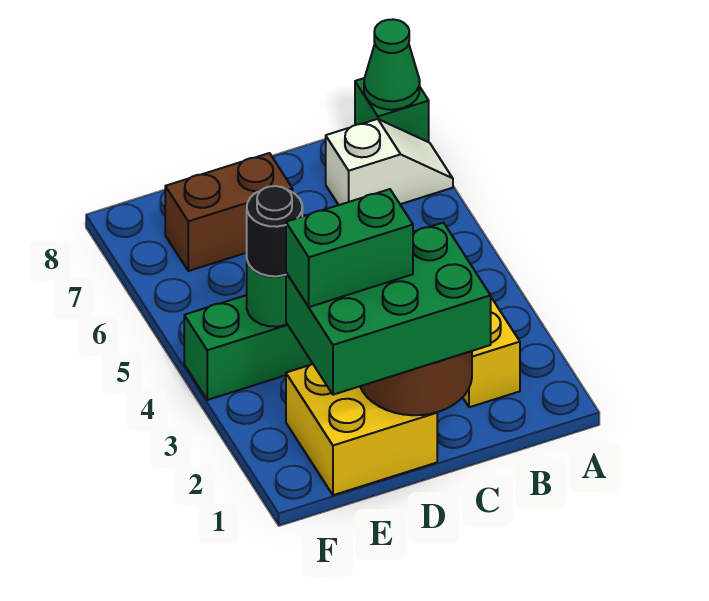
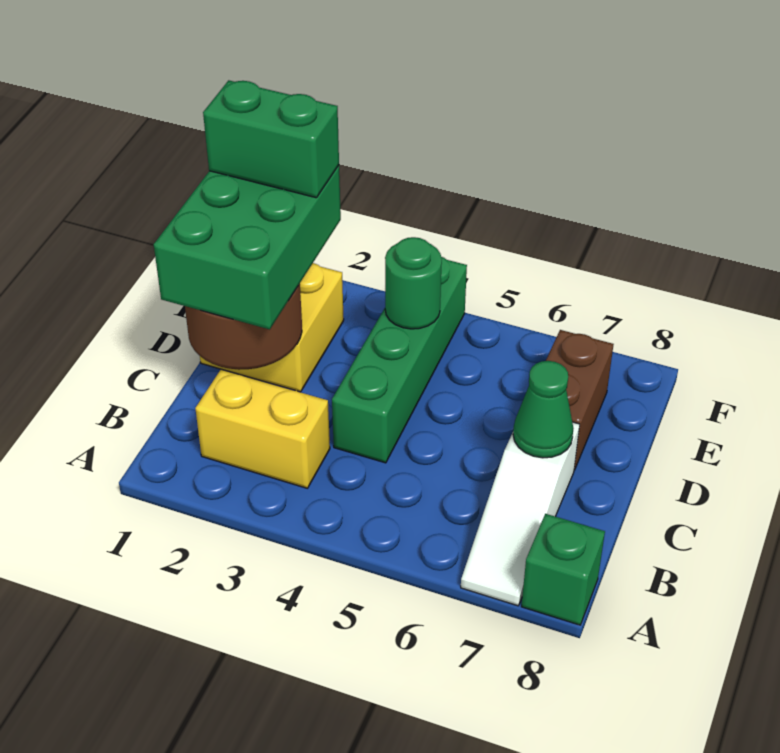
white 1x2 slope [326,119,453,205] -> white 1x3 slope [461,422,580,606]
green 1x1 cone [364,19,420,110] -> green 1x1 cone moved to [513,361,574,458]
green 1x2 brick [286,189,413,307] -> green 1x2 brick turned to [203,80,339,198]
black 1x1 round brick [247,186,302,276] -> none

